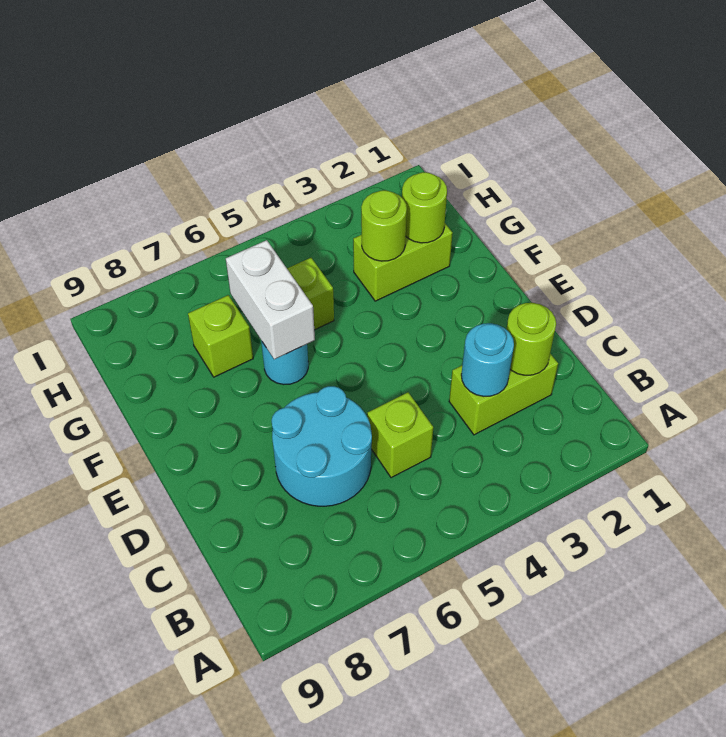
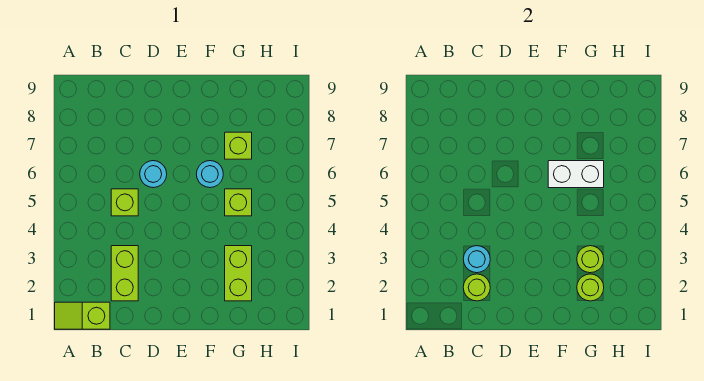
none -> lime 1x2 slope [55,302,110,329]
cyan 2x2 round brick [272,386,372,506] -> cyan 1x1 round brick [140,161,167,188]

